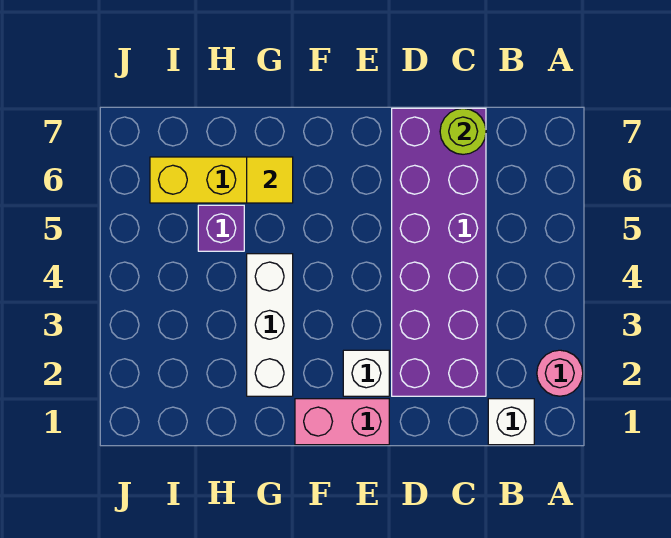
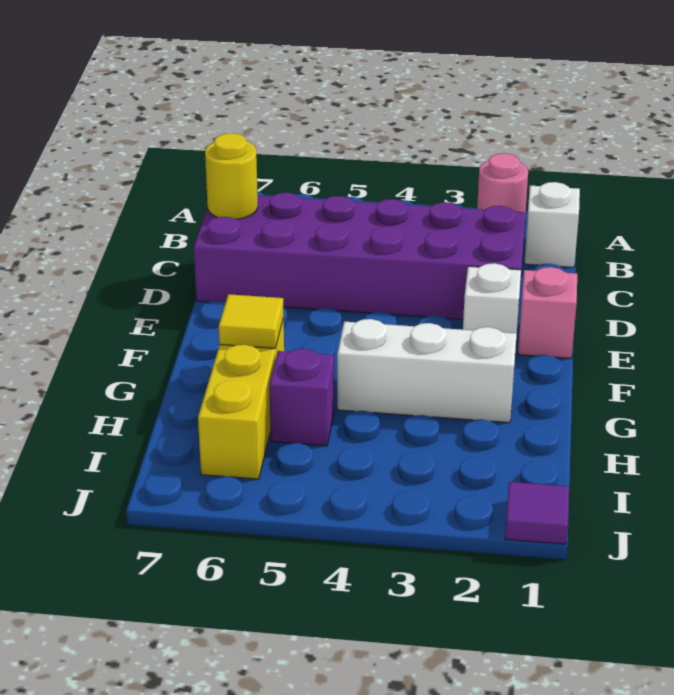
lime 1x1 round brick [440,109,486,154] -> yellow 1x1 round brick [205,133,258,219]
pink 1x2 brick [295,399,389,445] -> pink 1x1 brick [518,267,577,358]
none -> purple 1x1 tile [505,482,569,544]

